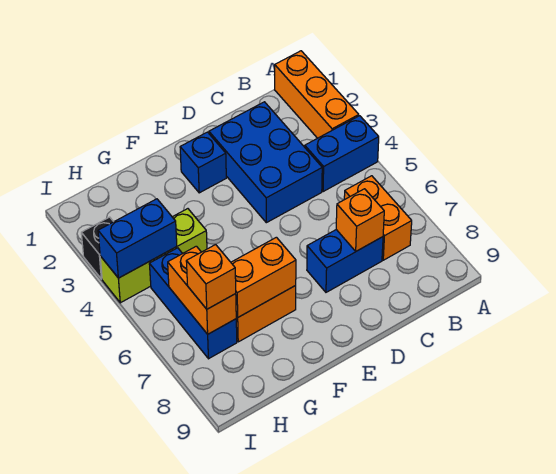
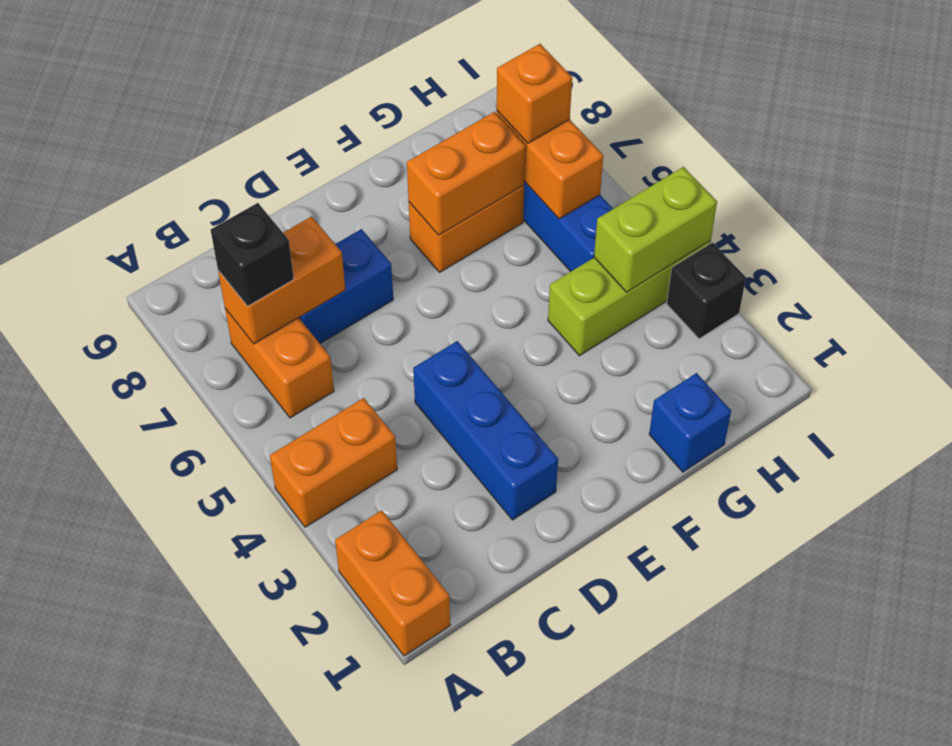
orange 1x3 brick [275,51,359,138] -> orange 1x2 brick [335,510,450,656]
blue 1x2 brick [305,116,379,192] -> orange 1x2 brick [270,398,397,527]
none -> black 1x1 brick [211,203,294,306]
blue 2x3 brick [209,102,322,223] -> blue 1x3 brick [413,341,558,520]
orange 1x1 brick [336,189,384,251] -> orange 1x2 brick [218,217,345,344]
blue 1x1 brick [180,132,226,193] -> blue 1x1 brick moved to [649,373,731,472]
blue 1x2 brick [98,199,177,278] -> lime 1x2 brick [594,167,717,292]

